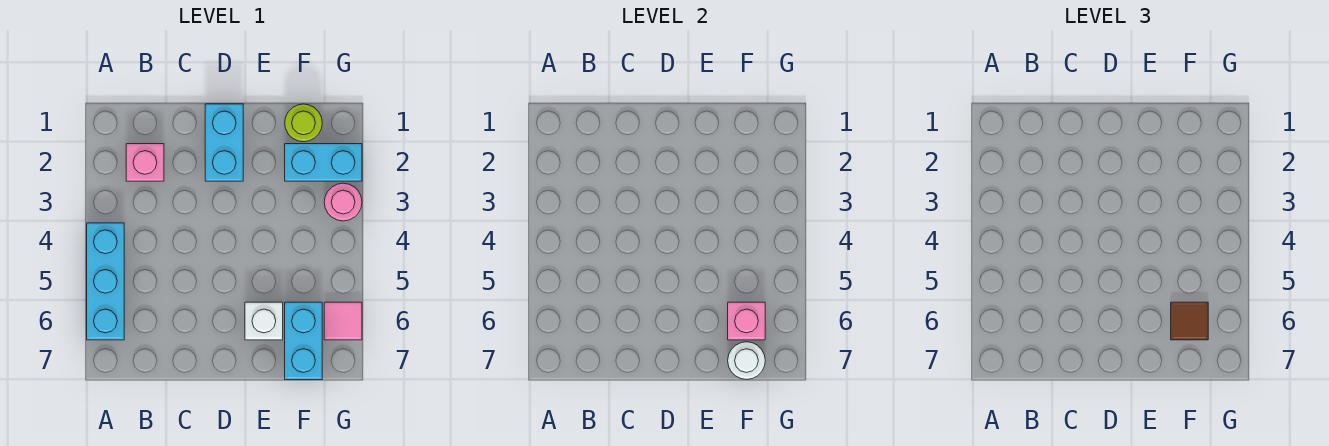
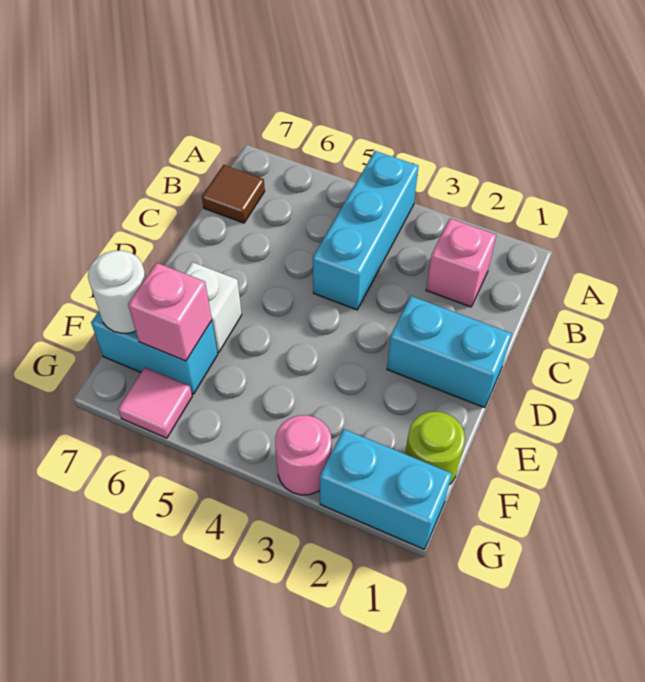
cyan 1x3 brick [87,223,124,340] -> cyan 1x3 brick turned to [313,151,418,310]
cyan 1x2 brick [285,144,362,181] -> cyan 1x2 brick turned to [320,429,452,549]
brown 1x1 tile [1171,302,1208,340] -> brown 1x1 tile moved to [202,165,265,223]

